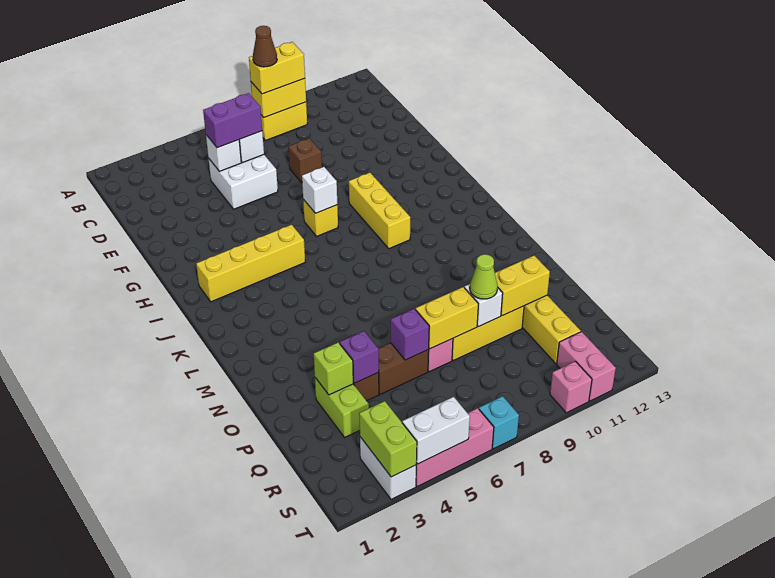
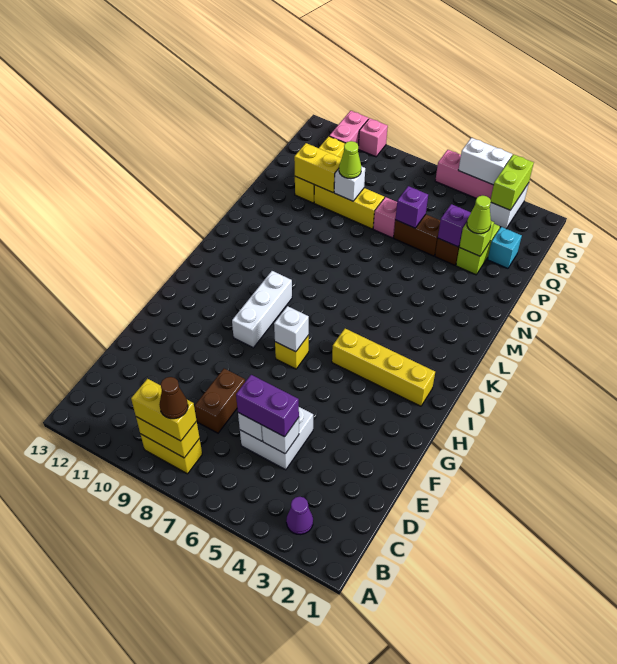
none -> purple 1x1 cone [286,497,313,535]
brown 1x1 brick [288,138,322,182] -> brown 1x2 brick [195,369,245,433]
yellow 1x3 brick [349,173,410,249] -> white 1x3 brick [232,271,292,348]
none -> lime 1x1 cone [467,196,491,234]
yellow 1x2 brick [416,287,478,349] -> none
cyan 1x1 brick [479,396,519,449] -> cyan 1x1 brick moved to [488,227,522,268]

